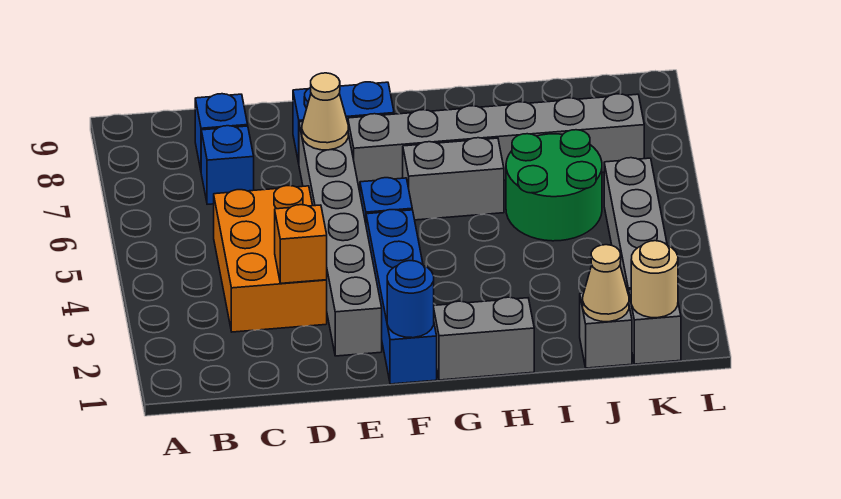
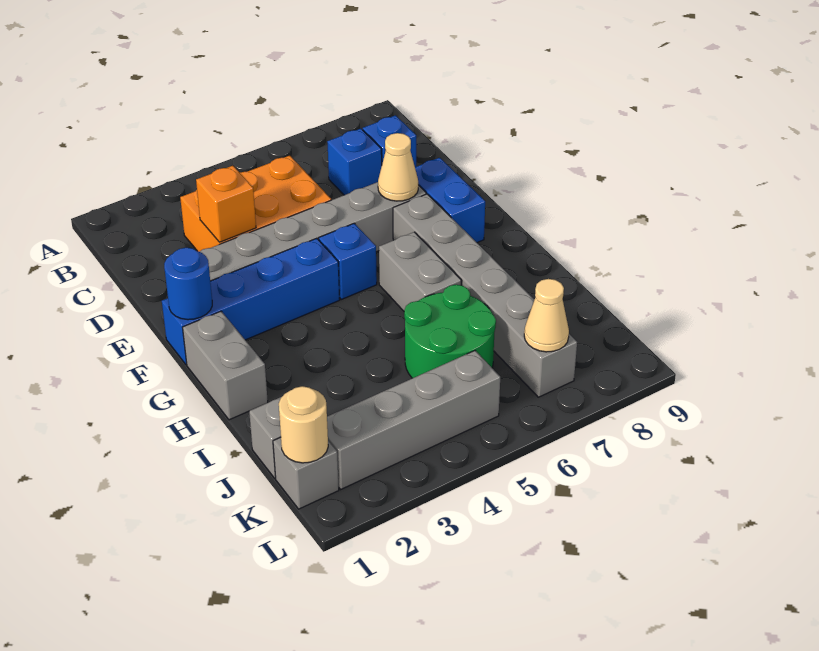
tan 1x1 cone [583,245,629,322] -> tan 1x1 cone moved to [524,279,569,352]

